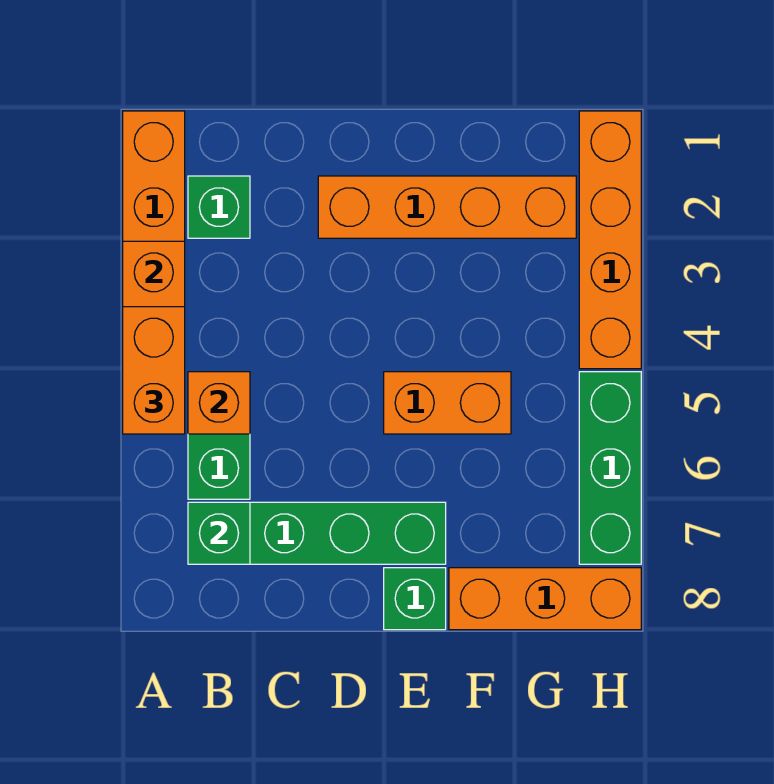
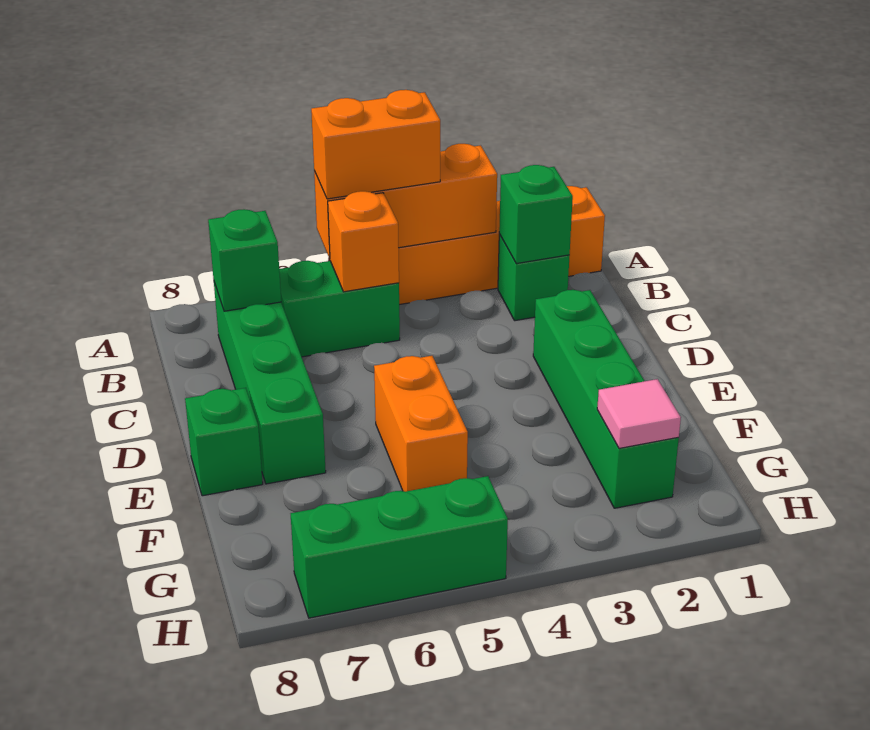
none -> green 1x1 brick [499,165,573,264]
orange 1x4 brick [318,176,576,238] -> green 1x4 brick [533,290,679,508]
orange 1x3 brick [449,568,641,630] -> none
none -> pink 1x1 tile [597,379,681,448]
orange 1x4 brick [579,111,641,369] -> none

